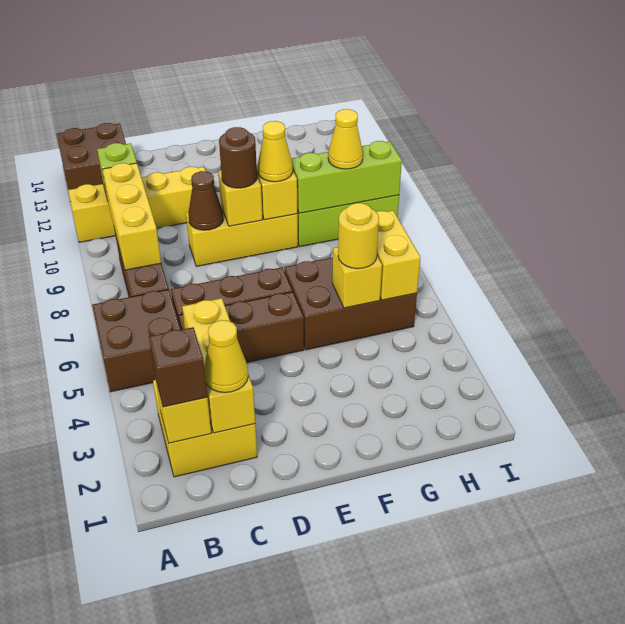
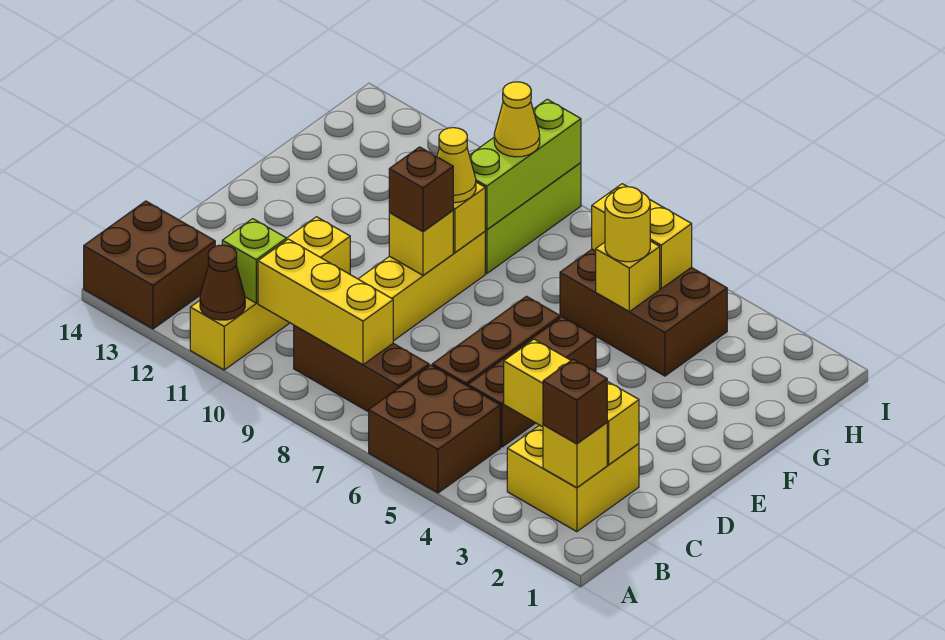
yellow 1x1 cone [204,320,248,393] -> none
brown 1x1 cone [188,171,223,230] -> brown 1x1 cone moved to [200,245,245,320]
brown 1x1 round brick [219,127,257,188] -> brown 1x1 brick [389,147,453,231]
brown 2x3 brick [284,257,417,350] -> brown 2x3 brick turned to [560,249,727,376]

